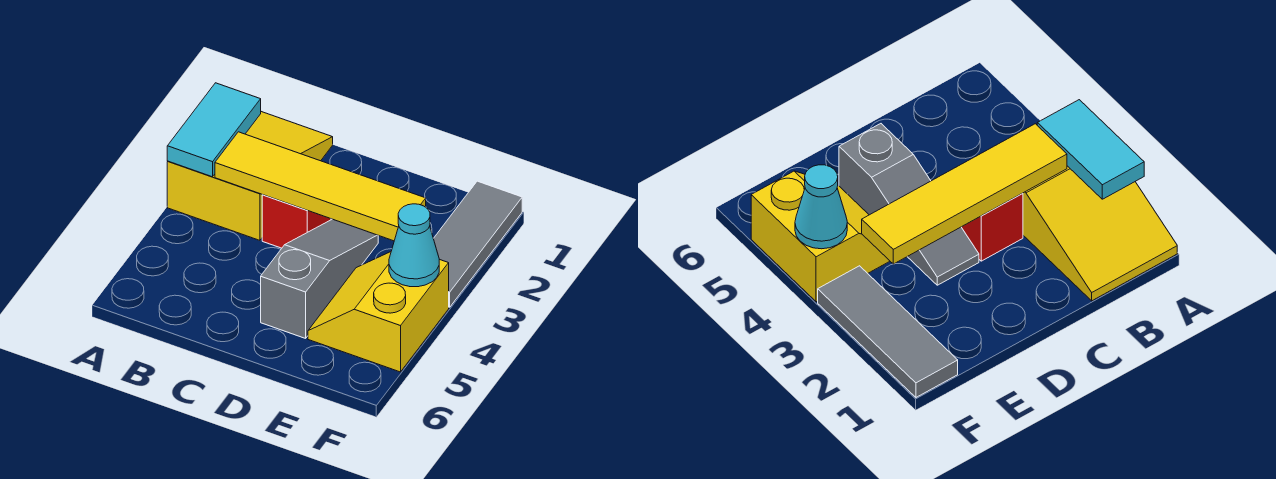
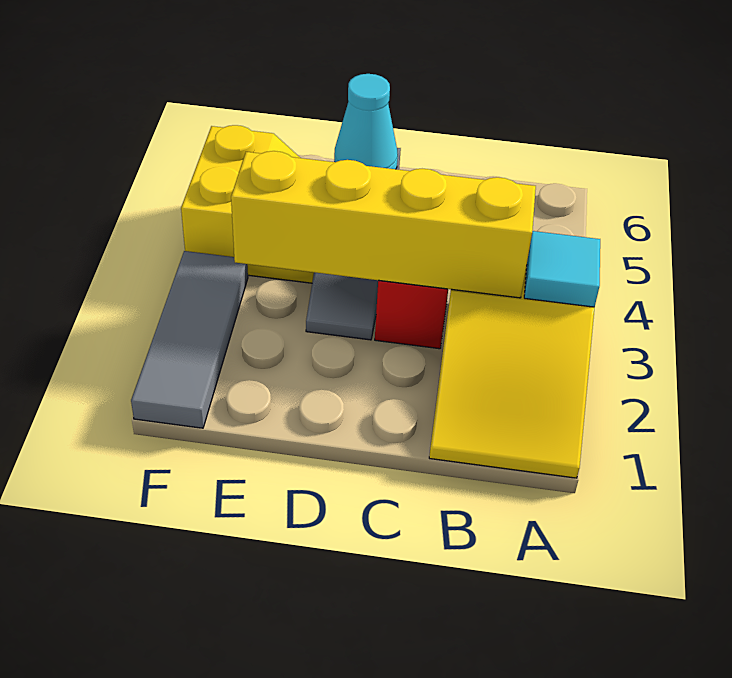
cyan 1x2 tile [167,83,261,177] -> cyan 1x1 tile [524,231,600,307]
yellow 1x4 tile [215,132,426,241] -> yellow 1x4 brick [231,151,536,298]
cyan 1x1 cone [389,204,439,287] -> cyan 1x1 cone moved to [334,74,398,169]

